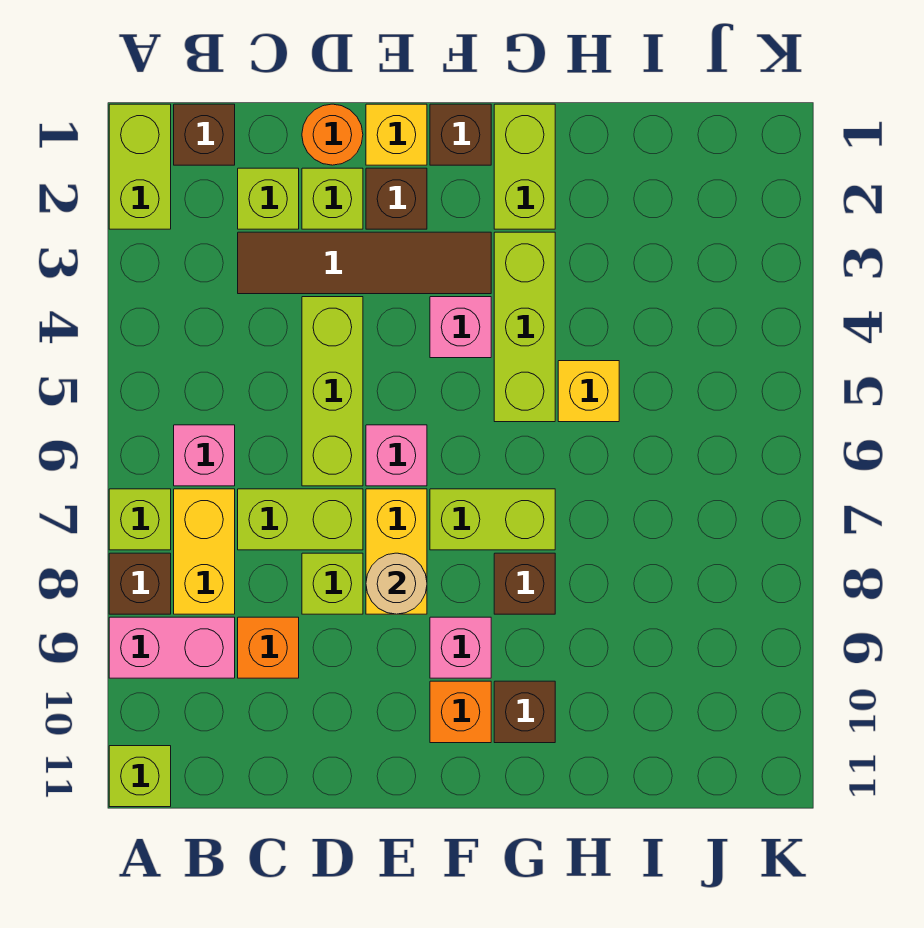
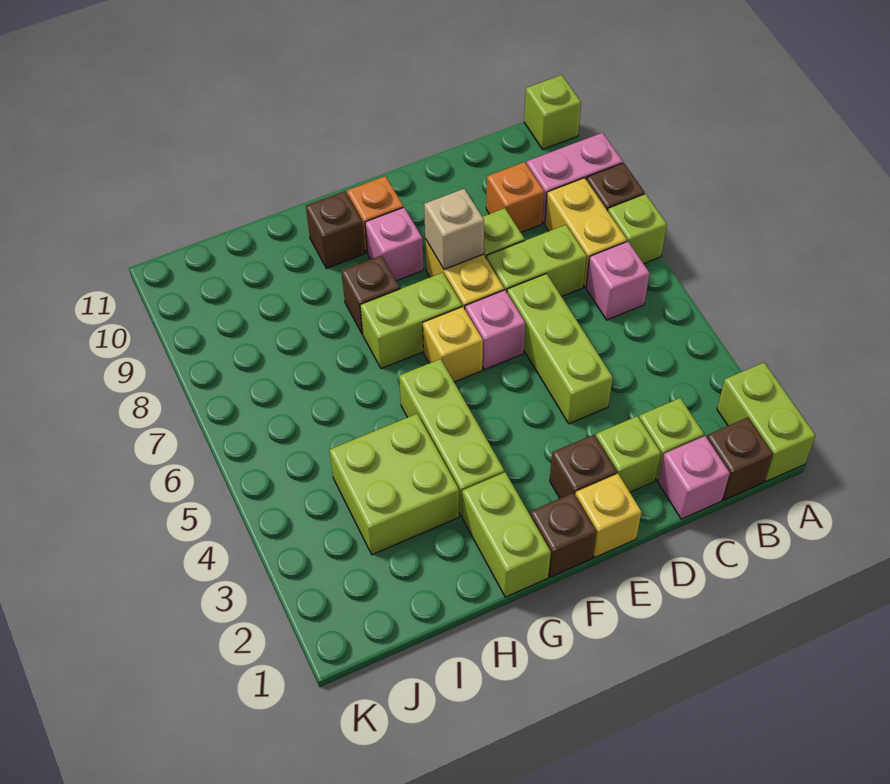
brown 1x4 tile [238,232,491,294] -> none
orange 1x1 round brick [302,104,363,165] -> none
tan 1x1 round brick [366,553,427,614] -> tan 1x1 brick [424,189,484,269]
pink 1x1 brick [430,297,491,358] -> pink 1x1 brick moved to [658,436,730,519]
none -> lime 2x2 brick [329,414,459,555]
yellow 1x1 brick [558,361,619,422] -> yellow 1x1 brick moved to [423,307,483,382]

